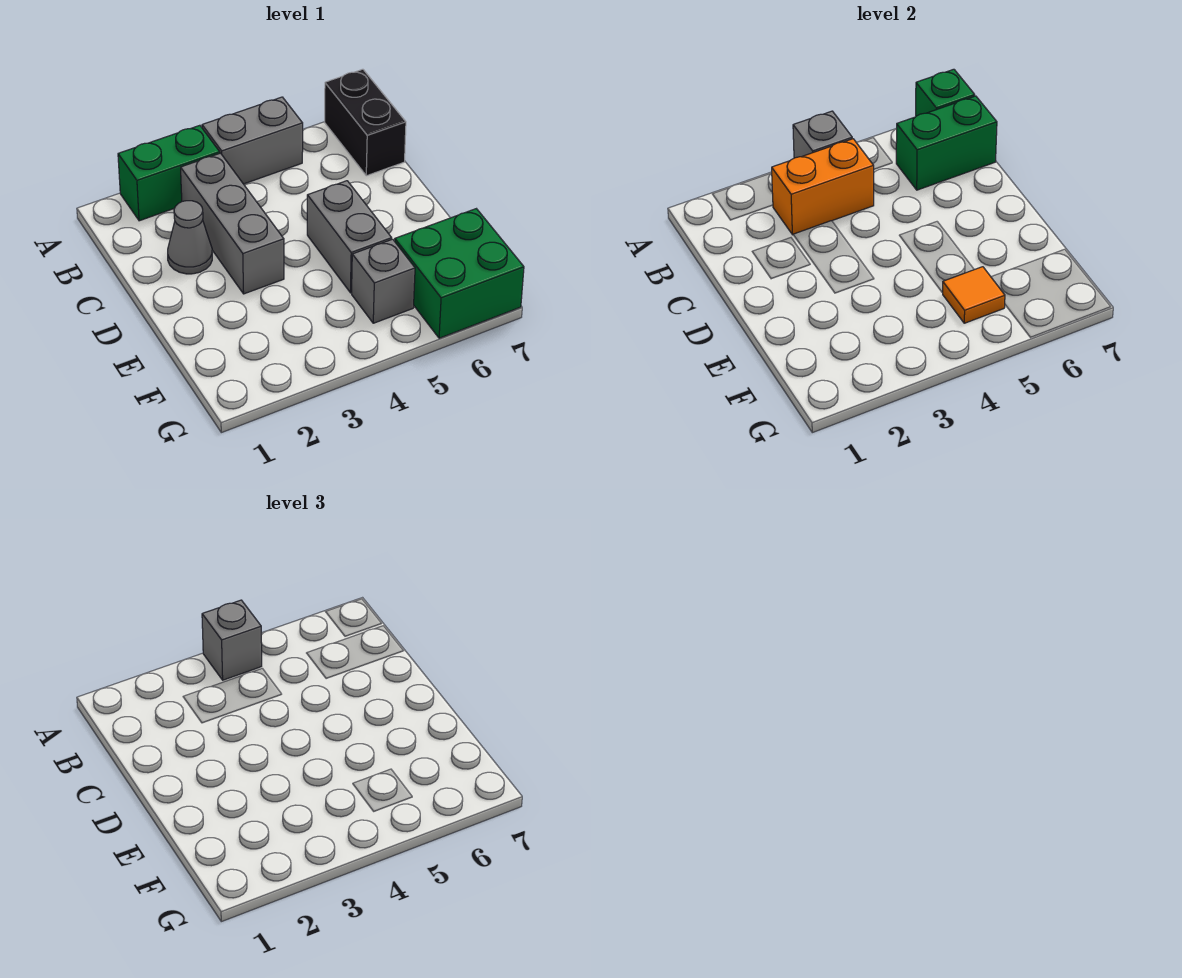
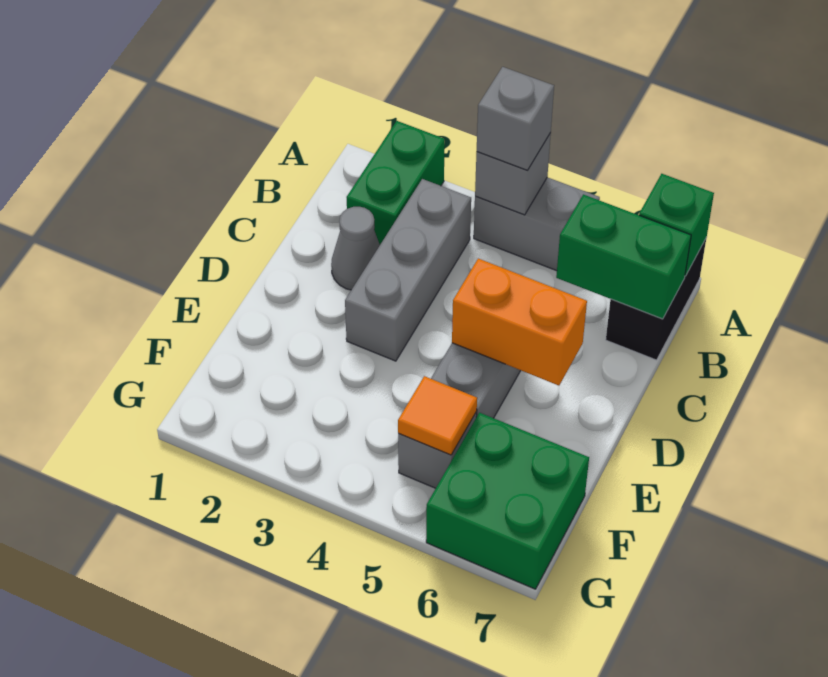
green 1x2 brick [118,125,220,221] -> green 1x2 brick turned to [347,121,445,244]
orange 1x2 brick [772,139,874,235] -> orange 1x2 brick moved to [452,259,587,385]

